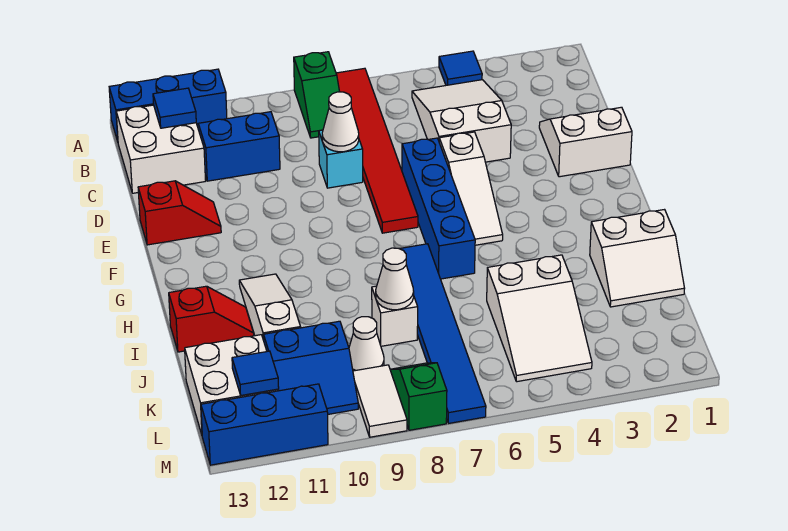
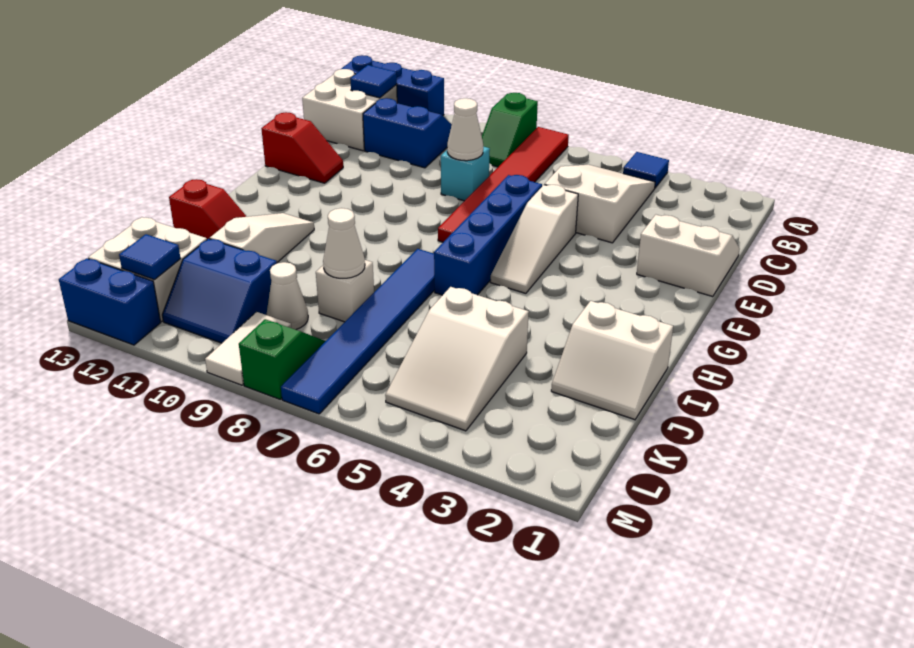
blue 1x3 brick [201,384,328,465] -> blue 1x2 brick [59,258,161,345]

